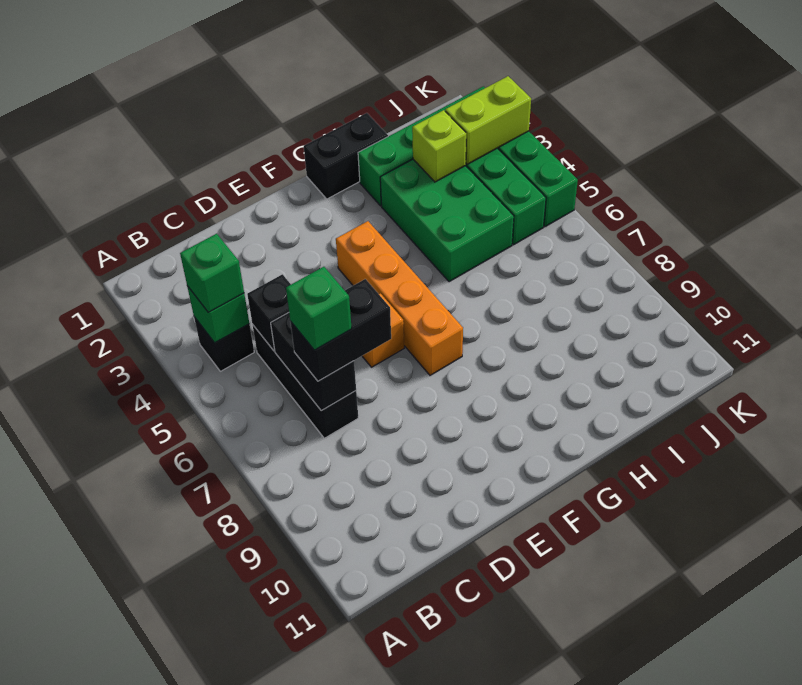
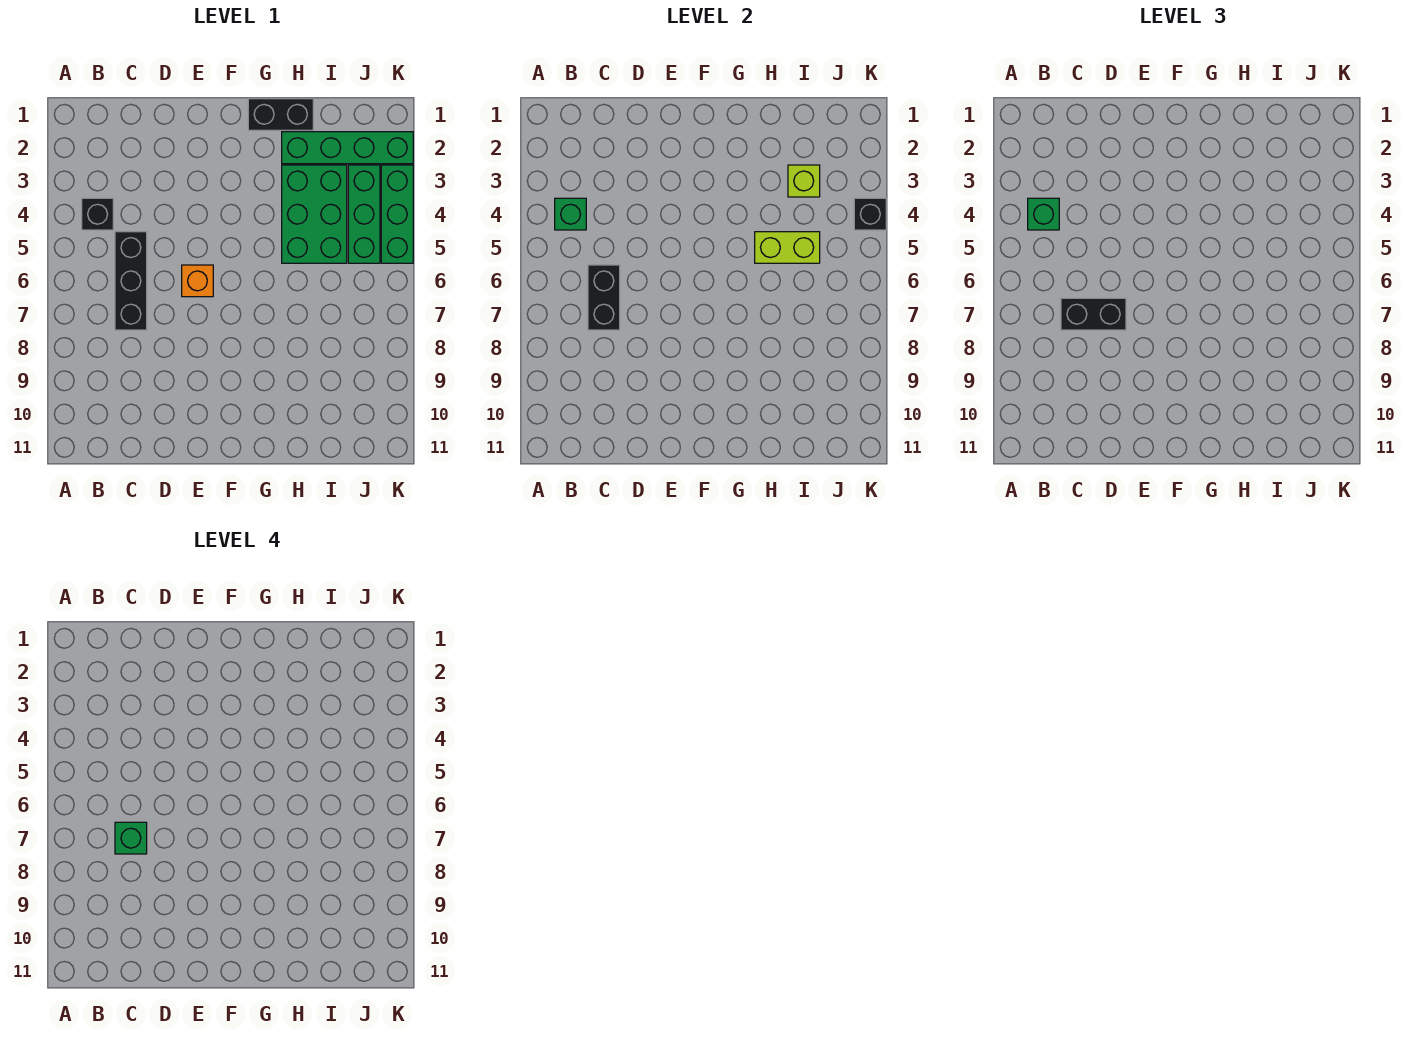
black 1x1 brick [247,274,291,351] -> black 1x1 brick moved to [854,198,886,230]
orange 1x4 brick [336,221,463,375] -> none
lime 1x2 brick [445,76,531,164] -> lime 1x2 brick moved to [755,232,820,263]

